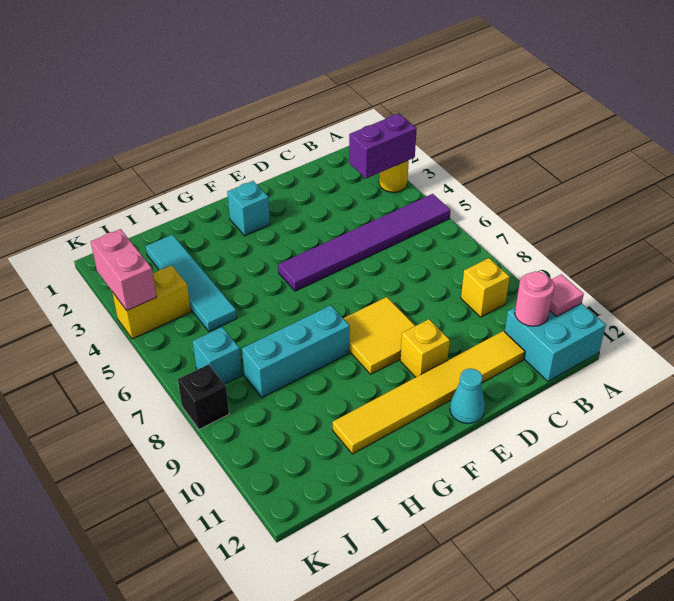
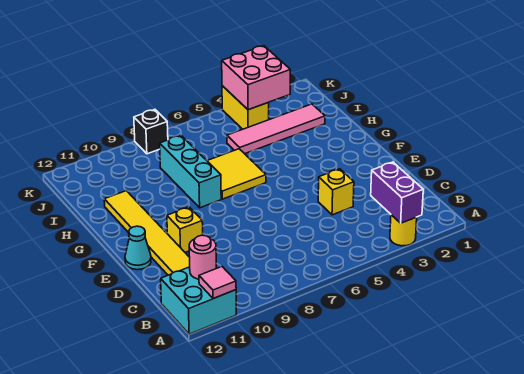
purple 1x6 tile [278,194,451,291] -> none
yellow 1x1 brick [461,258,510,317] -> yellow 1x1 brick moved to [318,169,354,215]
yellow 2x2 tile [343,297,415,374] -> yellow 2x2 tile moved to [207,149,266,199]
cyan 1x1 brick [227,181,270,236] -> none
cyan 1x4 tile [146,235,237,332] -> pink 1x4 tile [227,104,325,154]
cyan 1x1 brick [193,327,242,384] -> none
pink 1x2 brick [91,229,156,311] -> pink 2x2 brick [222,46,290,110]

